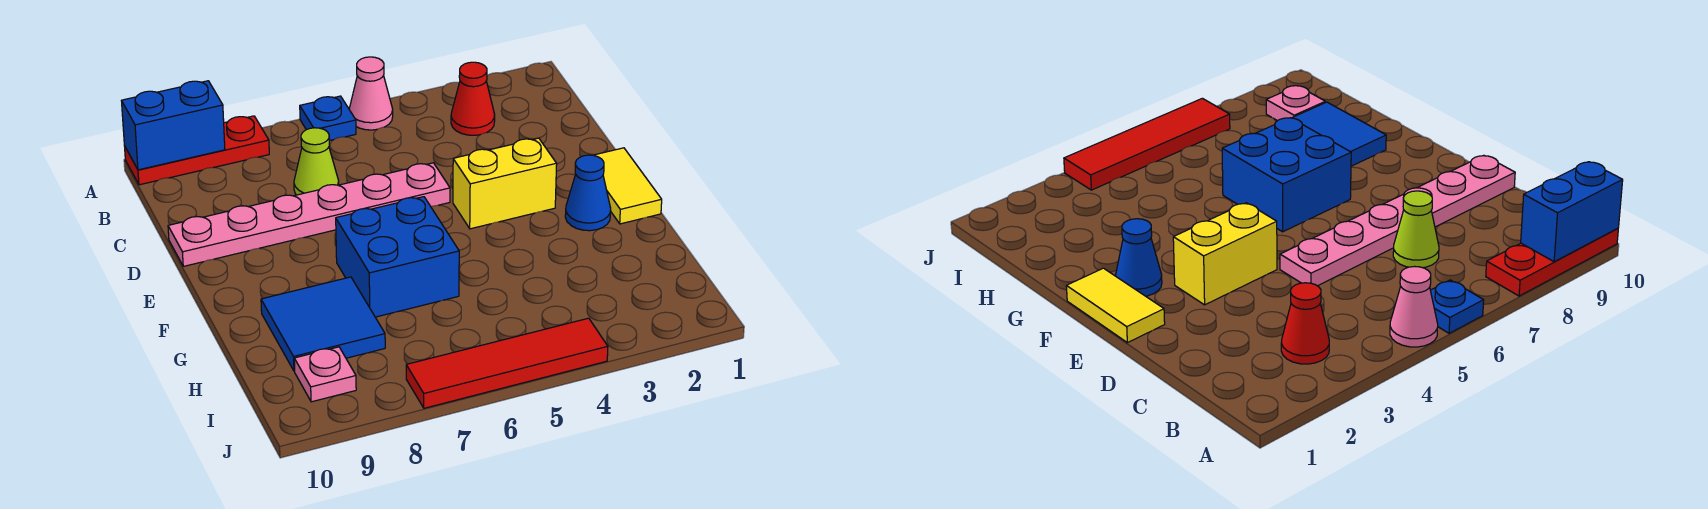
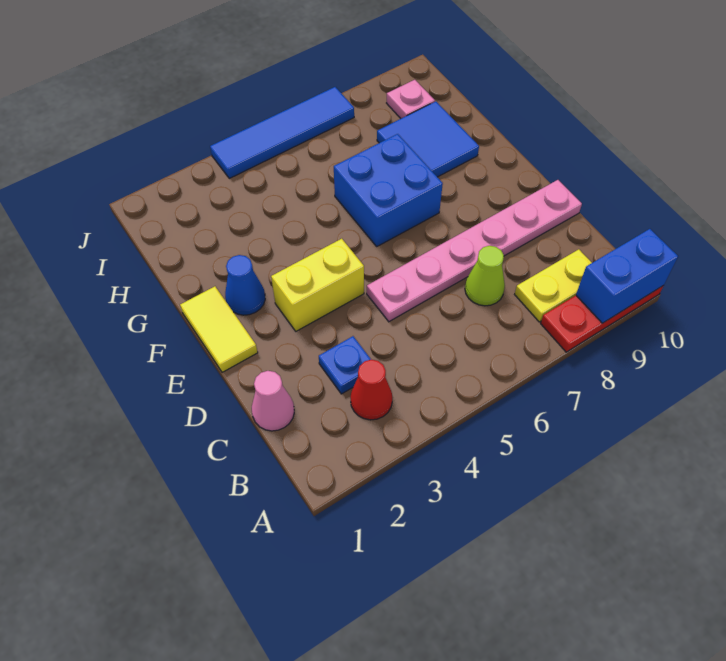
pink 1x1 cone [349,57,393,130] -> pink 1x1 cone moved to [252,371,294,431]
blue 1x1 plate [300,96,356,141] -> blue 1x1 plate moved to [319,336,371,394]
none -> yellow 1x2 plate [515,249,592,322]
red 1x4 tile [406,318,608,408] -> blue 1x4 tile [210,87,354,178]

